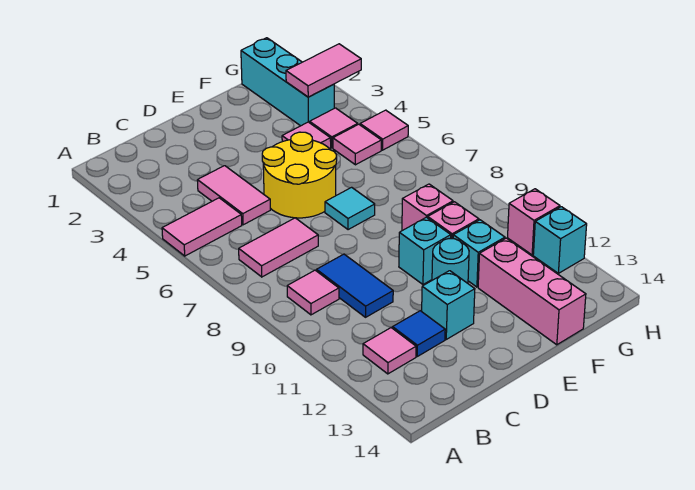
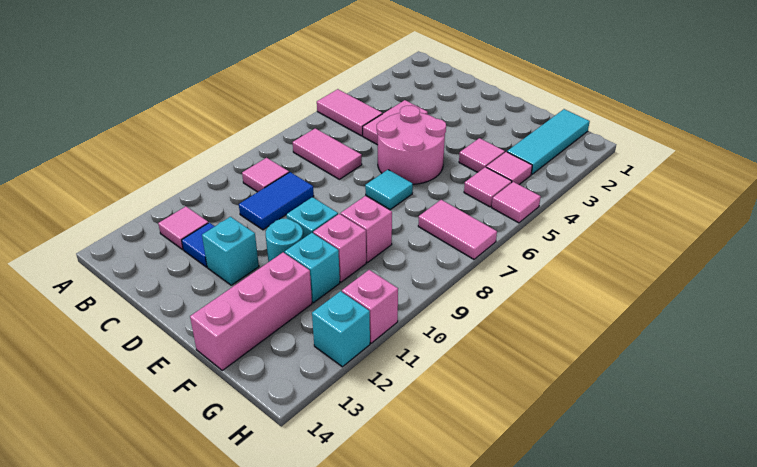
yellow 2x2 round brick [262,132,337,218] -> pink 2x2 round brick [377,105,446,184]
cyan 1x3 brick [241,38,334,126] -> cyan 1x3 tile [507,109,590,174]
pink 1x2 tile [286,44,361,97] -> pink 1x2 tile moved to [418,200,497,259]

